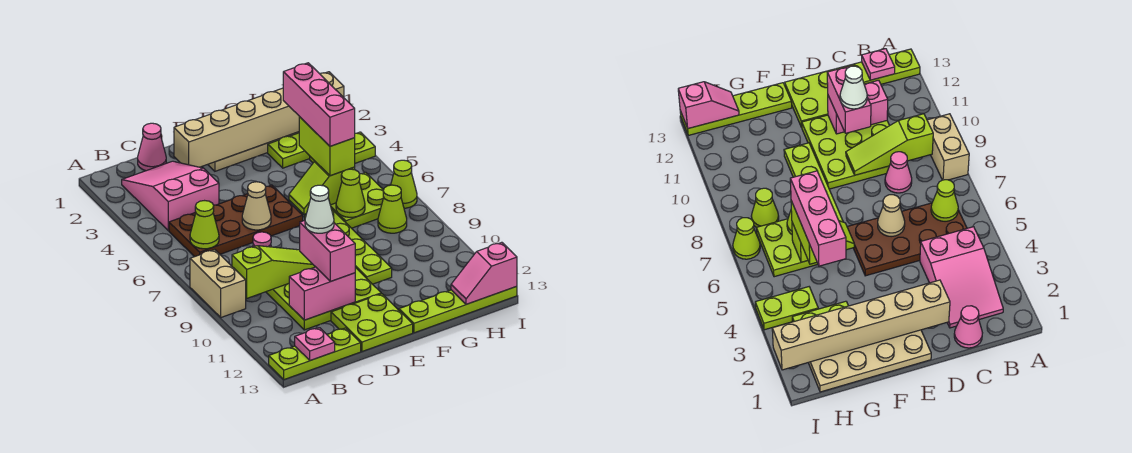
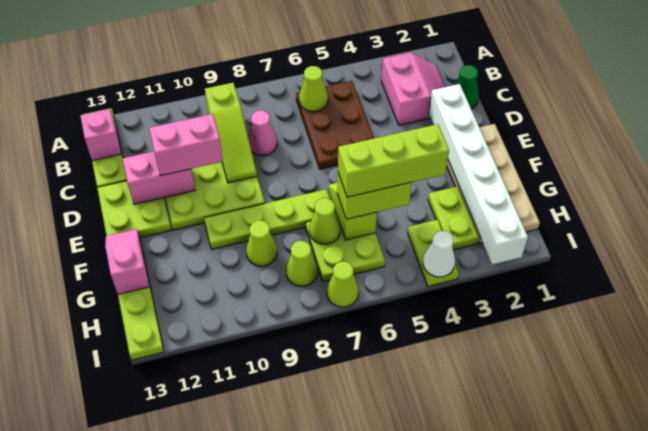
tan 1x2 brick [190,250,246,317] -> none
pink 2x3 slope [122,161,219,230] -> pink 2x2 slope [381,53,445,125]
brown 2x4 plate [169,185,303,257] -> brown 2x3 plate [296,81,374,169]
pink 1x1 plate [295,328,335,361] -> pink 1x1 brick [80,109,121,161]
pink 1x1 cone [138,123,166,171] -> green 1x1 cone [455,65,479,109]
pink 1x2 brick [289,267,355,320] -> pink 1x2 brick turned to [122,152,195,204]
tan 1x6 brick [174,72,344,167] -> white 1x6 brick [429,84,528,264]
tan 1x1 cone [242,182,271,230] -> none
white 1x1 cone [305,185,334,233] -> white 1x1 cone moved to [423,231,455,277]
pink 1x3 brick [283,63,355,146] -> lime 1x3 brick [338,124,449,197]
none -> lime 1x1 cone [246,221,277,266]
pink 1x2 slope [451,242,517,304] -> pink 1x2 slope moved to [105,229,150,294]

